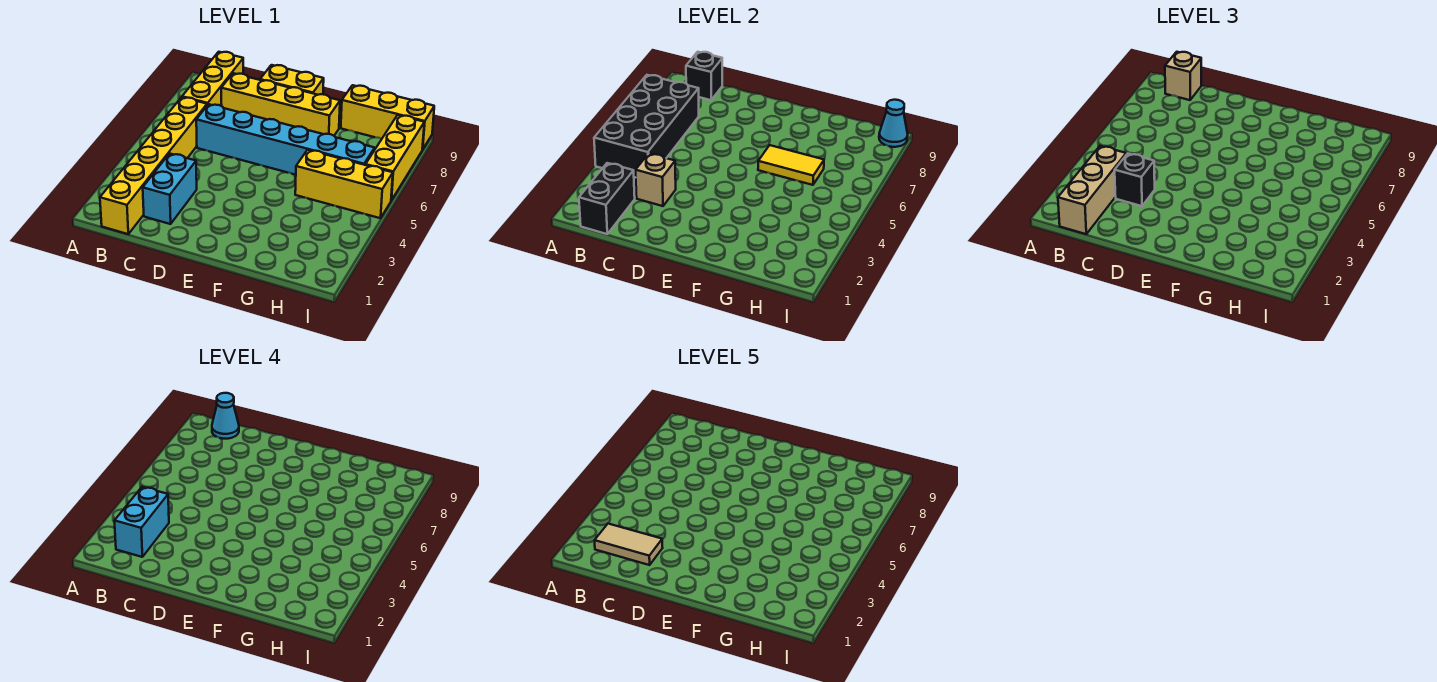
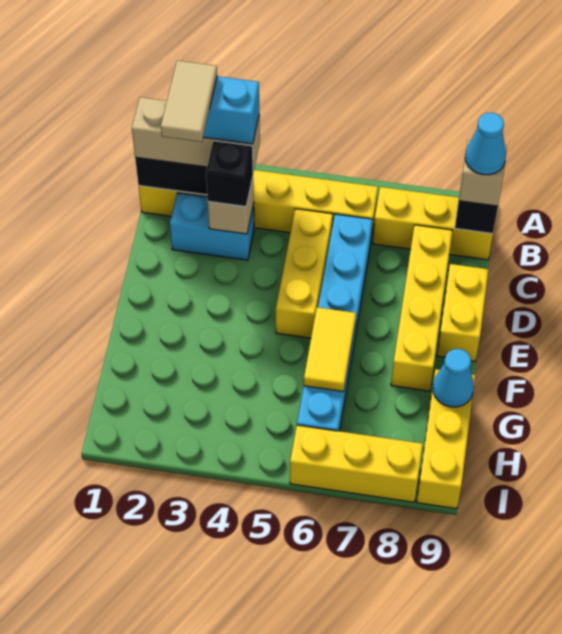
black 2x4 brick [594,75,699,177] -> none
yellow 1x3 brick [295,150,393,218] -> yellow 1x3 brick moved to [276,209,333,338]
cyan 1x1 cone [879,100,908,147] -> cyan 1x1 cone moved to [433,349,474,407]

